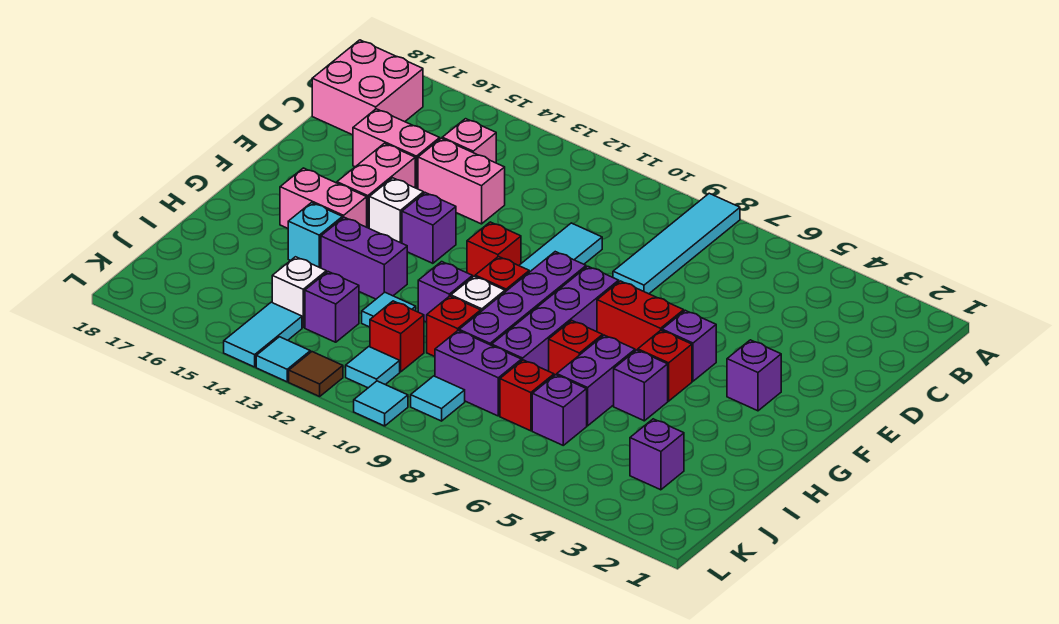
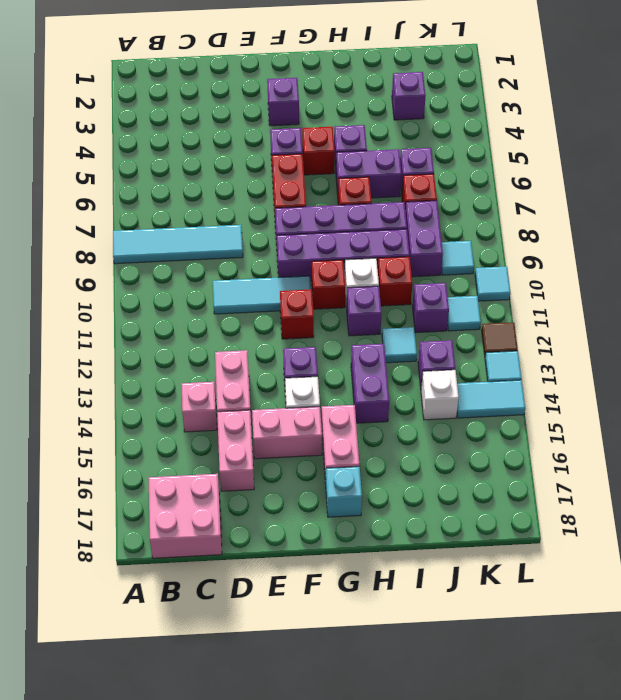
cyan 1x1 brick [288,203,342,268] -> cyan 1x1 brick moved to [326,466,362,517]
red 1x1 brick [370,301,424,372] -> purple 1x1 brick [413,283,449,333]

